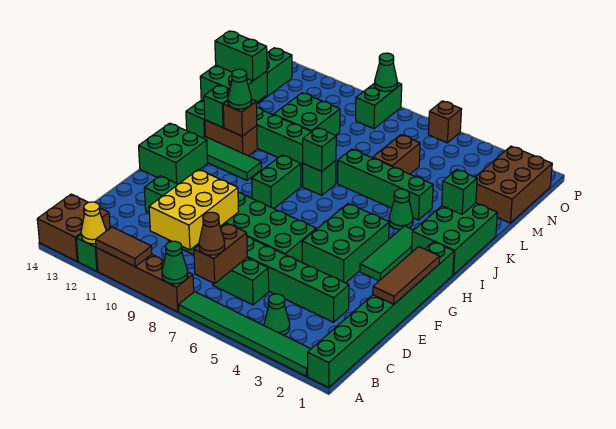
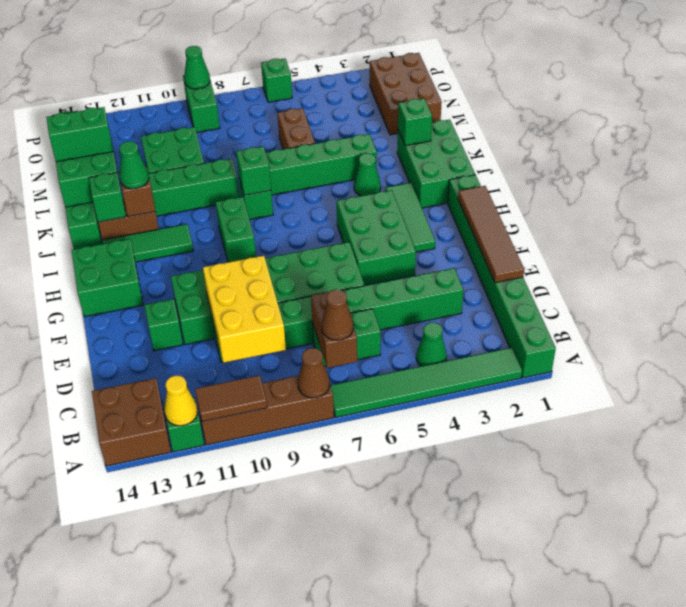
green 1x1 cone [162,241,188,284] -> brown 1x1 cone [298,348,330,398]
brown 1x3 tile [373,247,440,304] -> brown 1x4 tile [458,186,524,283]
brown 1x1 brick [428,101,462,143] -> green 1x1 brick [261,58,292,102]

